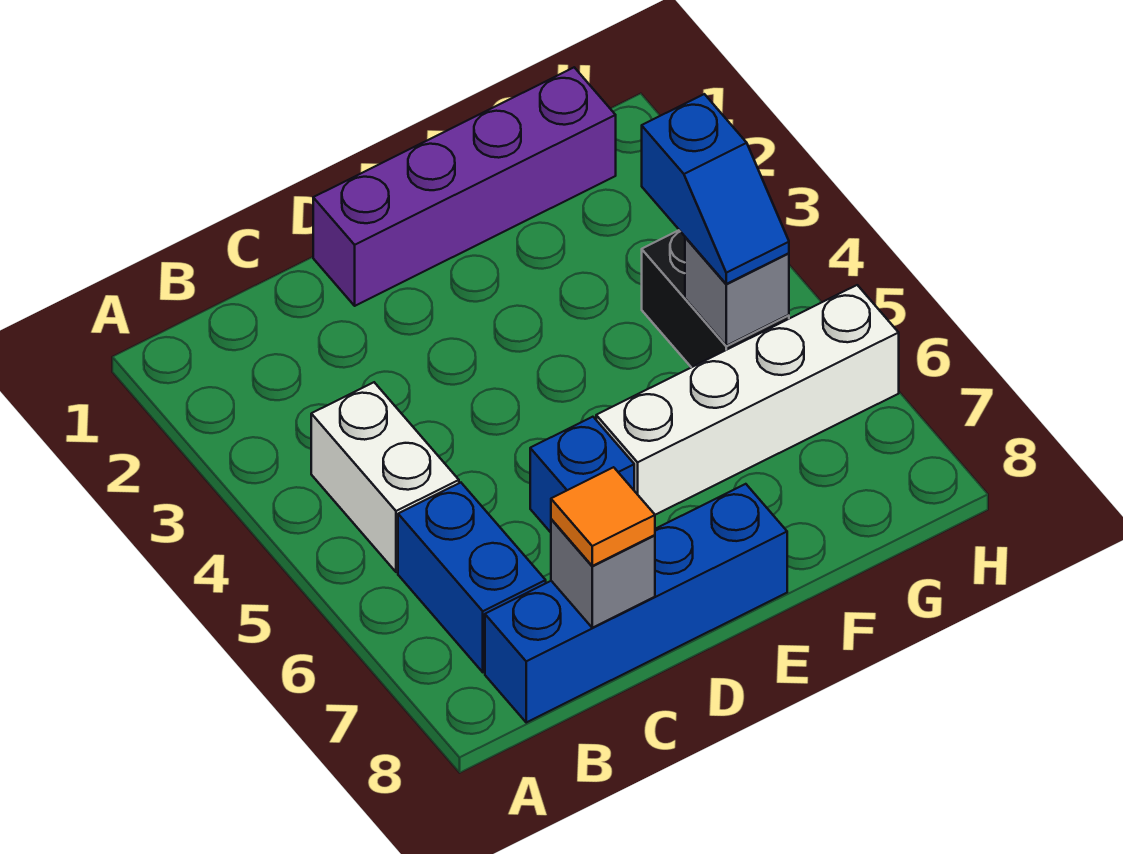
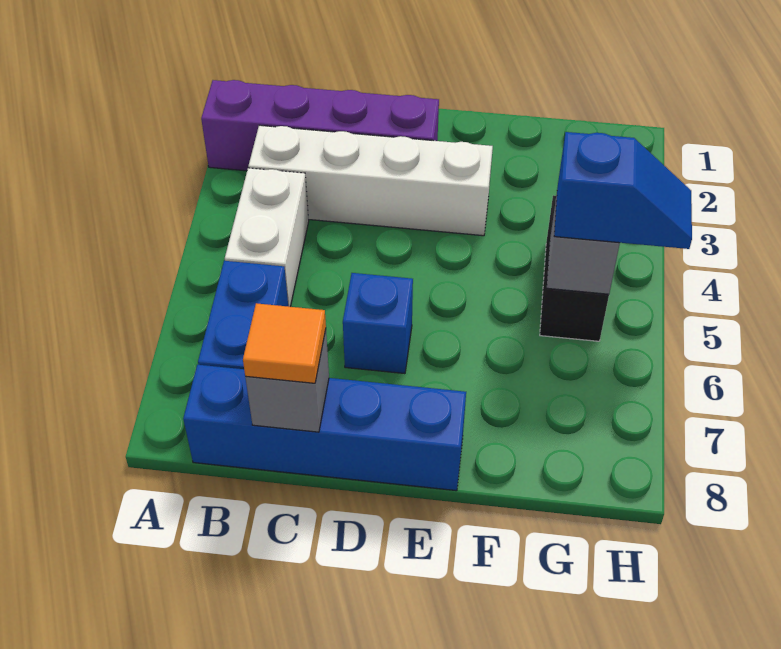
purple 1x4 brick [313,67,616,306] -> purple 1x4 brick moved to [201,80,439,171]
white 1x4 brick [596,285,899,515] -> white 1x4 brick moved to [248,125,493,236]
blue 1x2 slope [642,94,789,284] -> blue 1x2 slope turned to [554,132,692,249]

